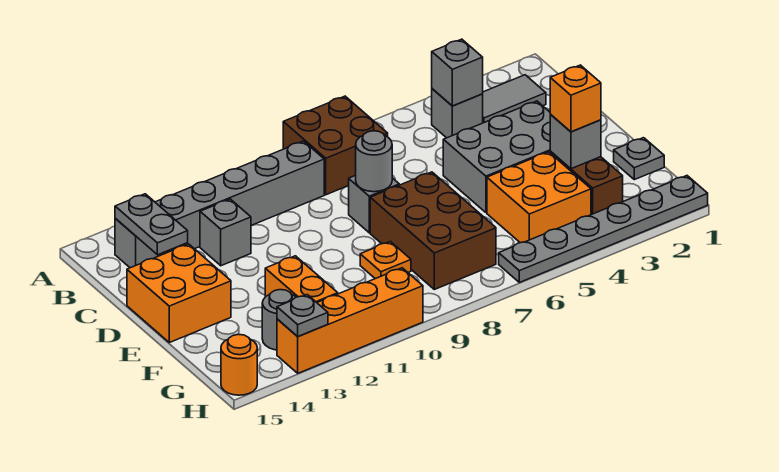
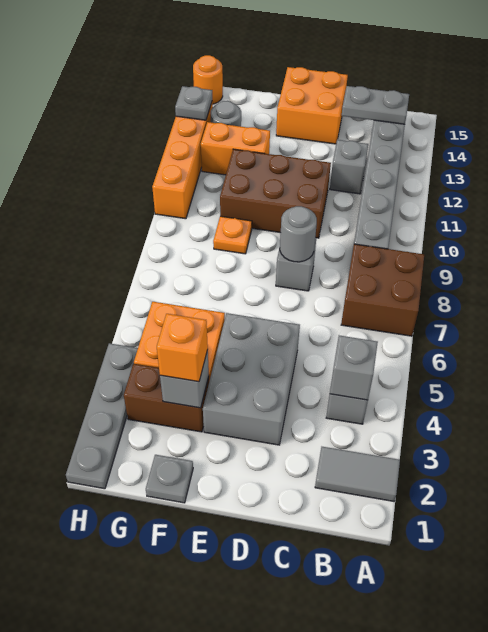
grey 1x2 tile [483,75,546,123] -> grey 1x2 tile turned to [315,447,400,501]
brown 2x3 brick [370,172,496,289] -> brown 2x3 brick moved to [220,149,331,238]
grey 1x6 plate [499,176,708,282] -> grey 1x4 plate [66,343,138,489]

